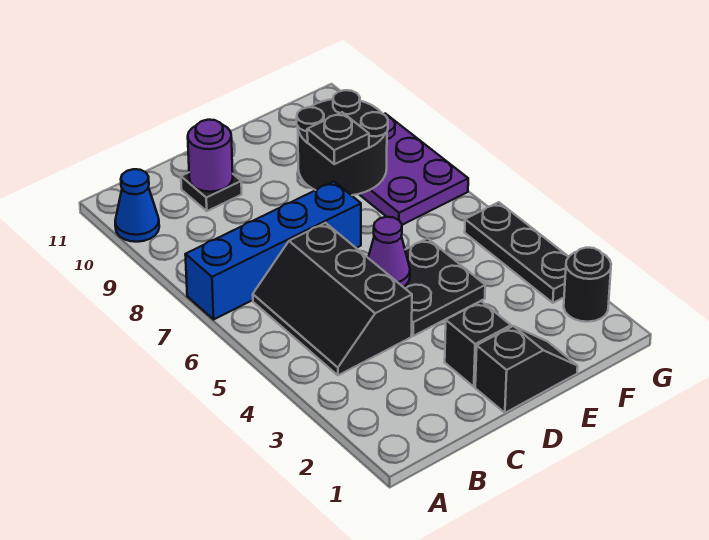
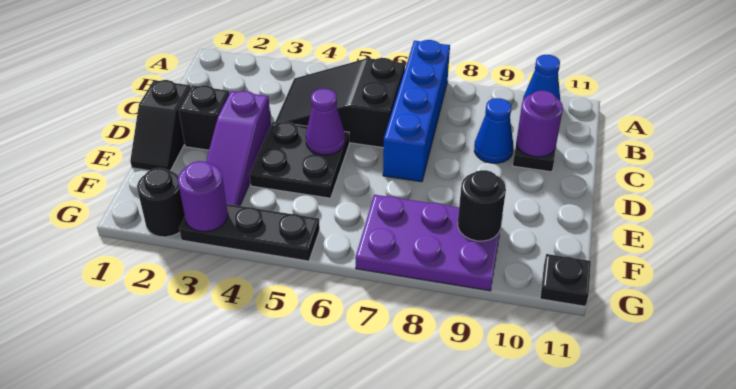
black 2x3 slope [253,223,412,375] -> black 2x3 slope turned to [275,58,405,148]
none -> blue 1x1 cone [474,98,514,163]
none -> purple 1x3 slope [206,91,271,206]
black 2x2 round brick [297,90,388,195] -> black 1x1 round brick [458,170,506,241]
black 1x1 plate [307,112,369,164] -> black 1x1 plate moved to [540,254,591,306]
none -> purple 1x1 round brick [178,161,228,232]

